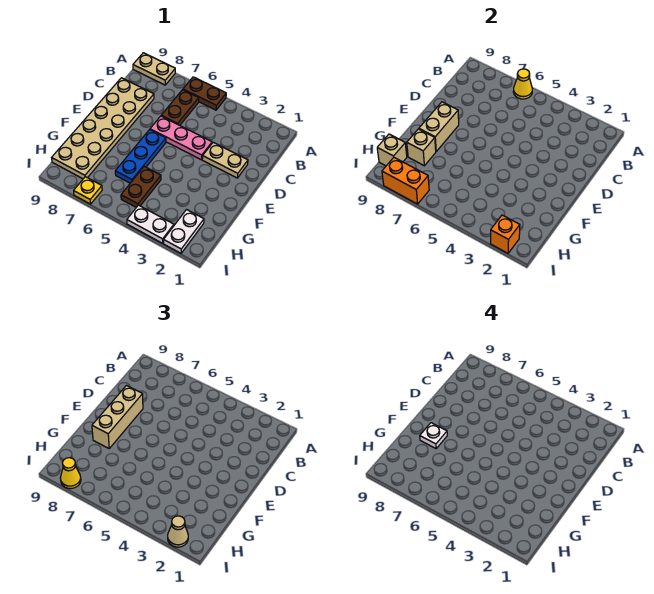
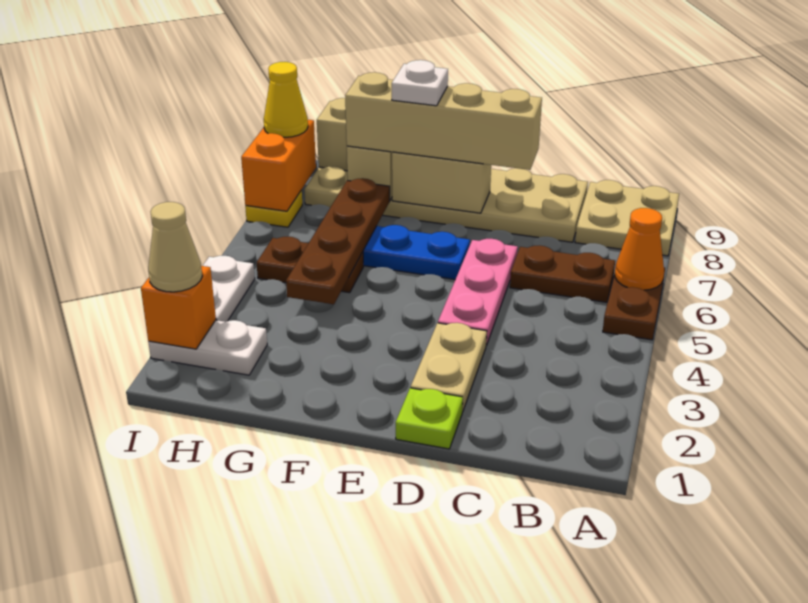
yellow 1x1 cone [513,69,532,99] -> orange 1x1 cone [615,208,664,290]
tan 1x2 plate [133,53,175,85] -> tan 2x2 plate [575,180,679,256]
none -> lime 1x1 plate [396,388,463,449]
tan 1x3 brick [92,386,143,448] -> tan 1x4 brick [345,72,542,170]
none -> brown 1x4 plate [286,178,390,304]

